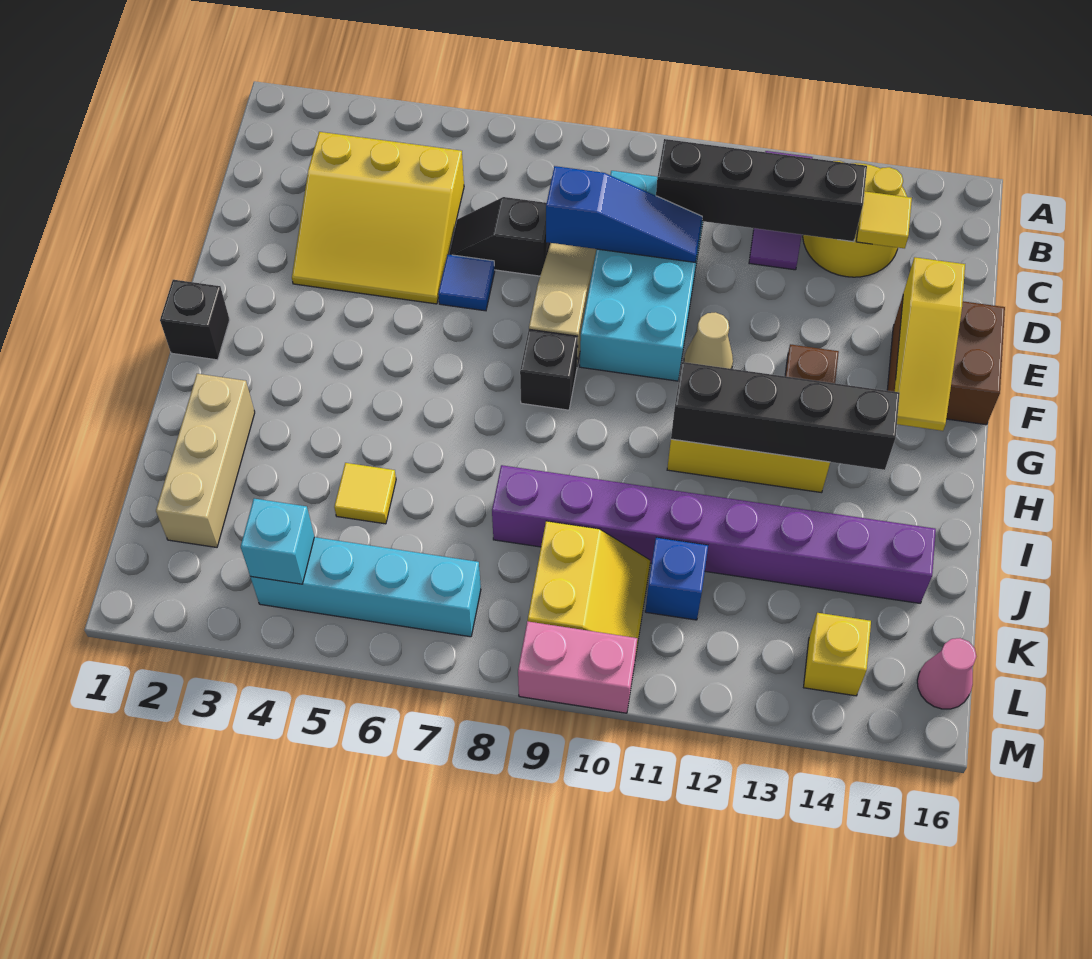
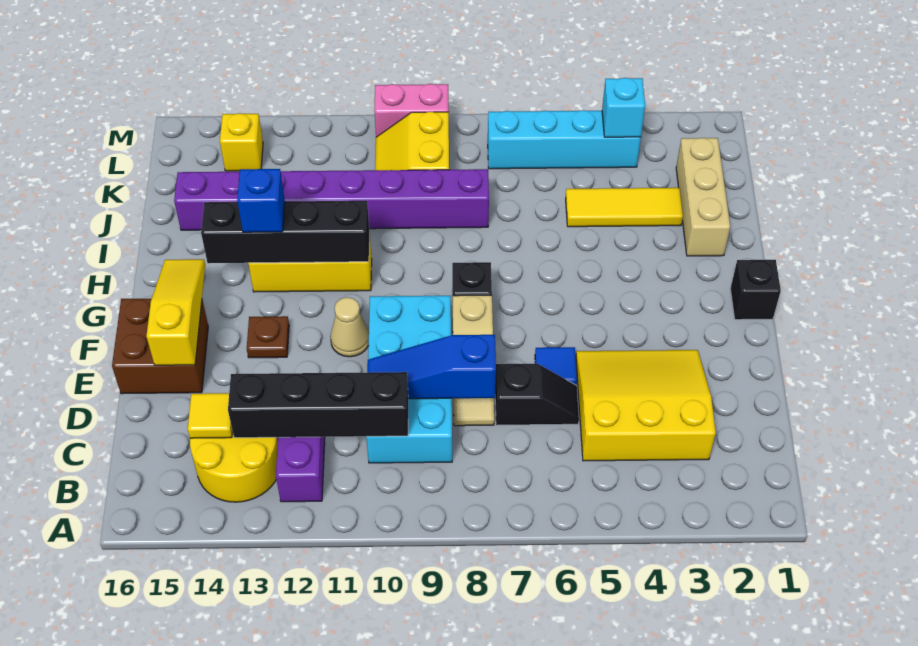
yellow 1x1 tile [334,463,396,524] -> yellow 1x3 tile [566,188,683,227]
blue 1x1 brick [645,537,708,620] -> blue 1x1 brick moved to [237,169,285,232]
pink 1x1 cone [917,638,976,709] -> none

